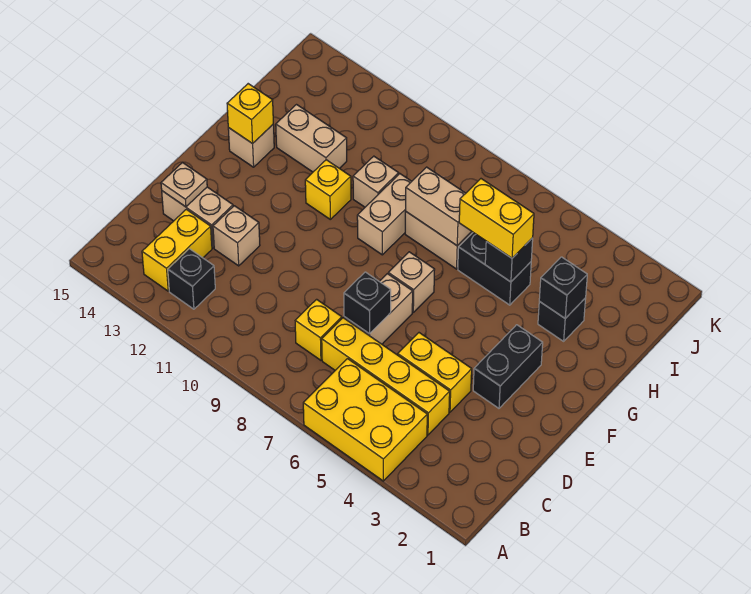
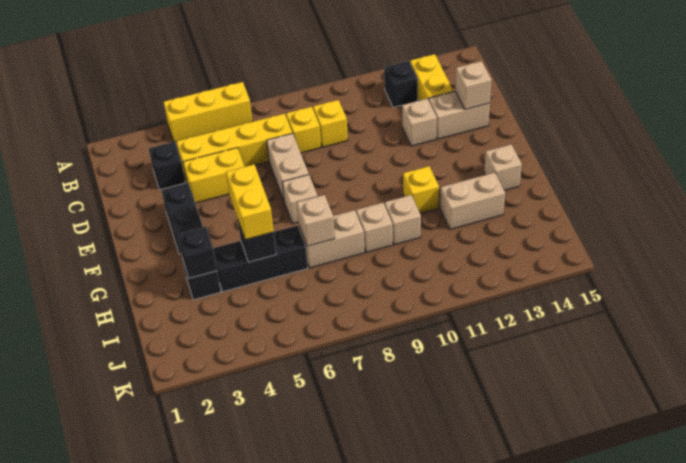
yellow 2x3 brick [303,359,427,481] -> yellow 1x3 brick [164,82,253,142]
black 1x1 brick [344,272,391,334] -> black 1x1 brick moved to [149,142,185,190]
tan 1x1 plate [161,163,207,207] -> tan 1x1 brick [455,61,491,109]
tan 1x2 brick [357,174,412,255] -> tan 1x1 brick [356,203,393,252]
yellow 1x1 brick [227,84,273,144] -> yellow 1x1 brick moved to [313,100,348,147]
black 1x2 brick [458,233,531,305] -> black 1x3 brick [213,226,308,292]
yellow 1x2 brick [459,179,534,258] -> yellow 1x2 brick turned to [226,164,274,240]
tan 1x2 brick [406,167,472,246] -> tan 1x1 brick [297,195,335,246]

